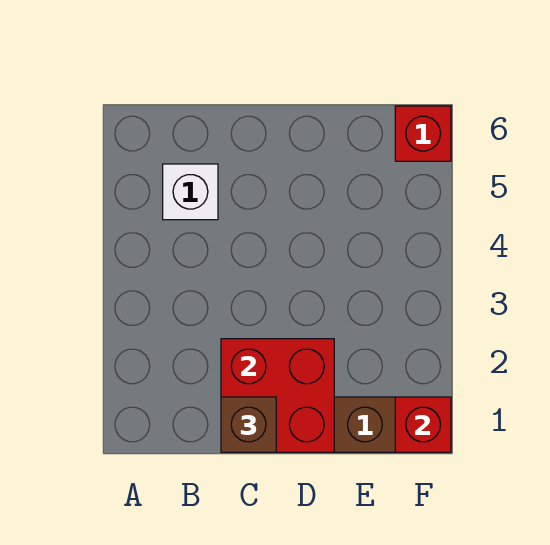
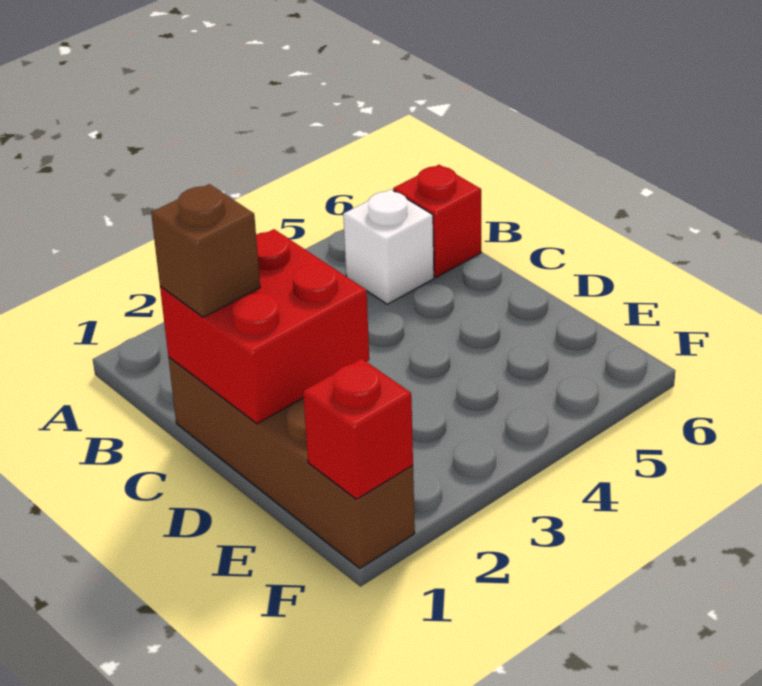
red 1x1 brick [395,106,451,161] -> red 1x1 brick moved to [393,165,481,277]

